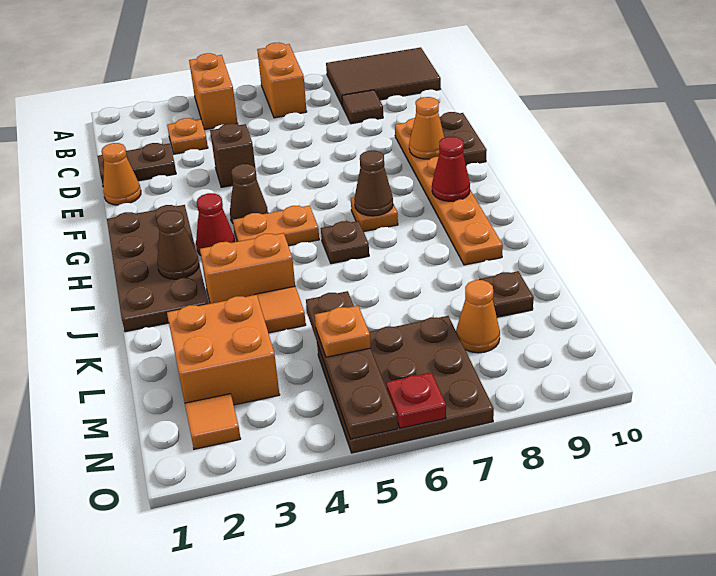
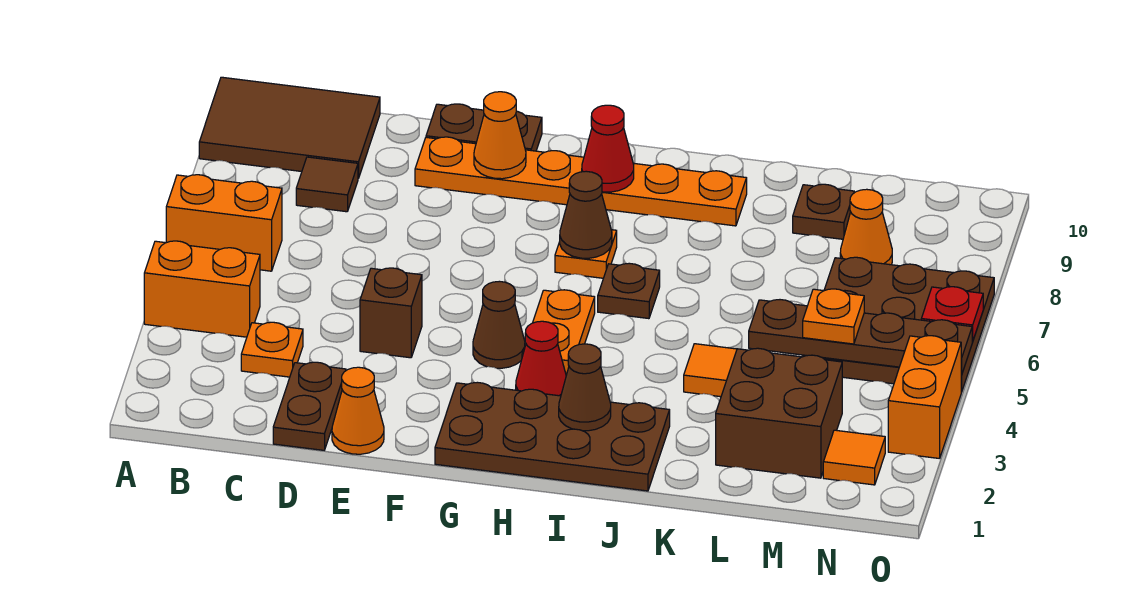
brown 2x3 tile [326,47,441,106] -> brown 2x3 tile turned to [199,77,380,178]
orange 1x2 brick [200,233,295,304] -> orange 1x2 brick moved to [888,336,962,459]
orange 2x2 brick [167,295,280,405] -> brown 2x2 brick [716,348,842,478]

